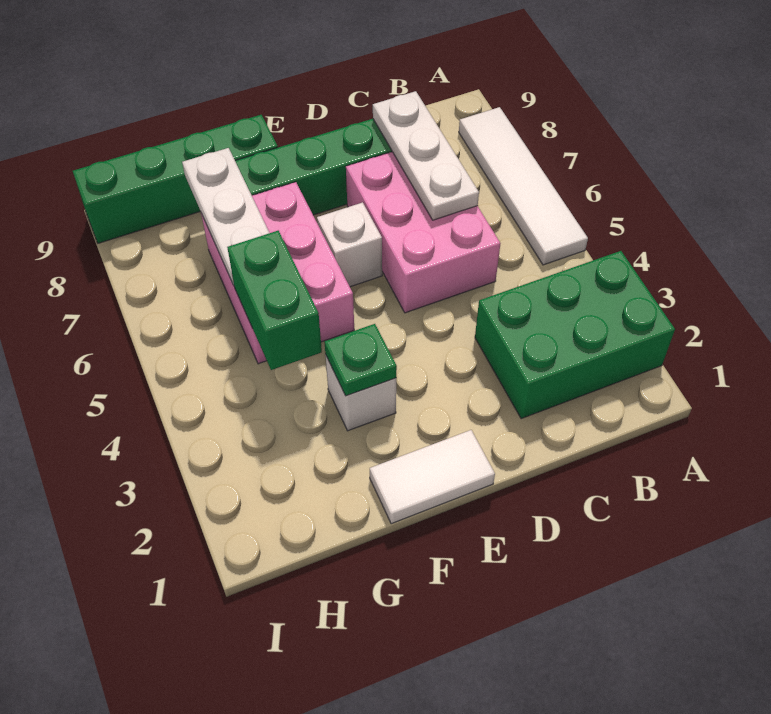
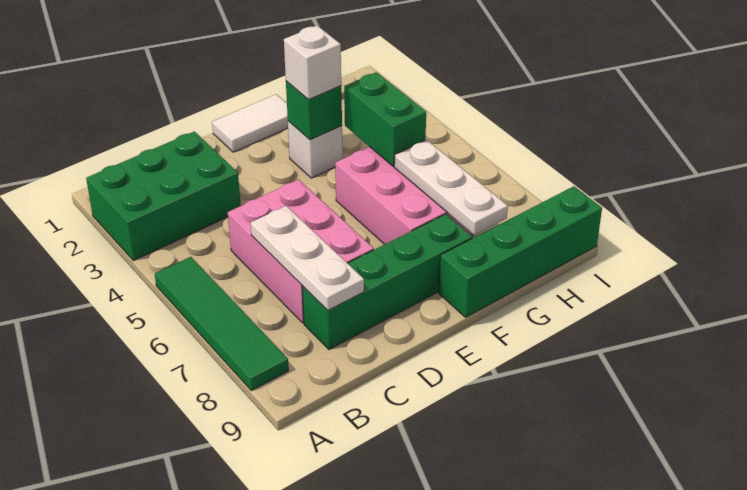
white 1x4 tile [459,107,588,265] -> green 1x4 tile [155,257,289,391]
white 1x1 brick [317,202,382,287] -> white 1x1 brick moved to [284,26,341,100]
green 1x1 plate [325,324,397,396] -> green 1x1 brick [286,81,342,140]

